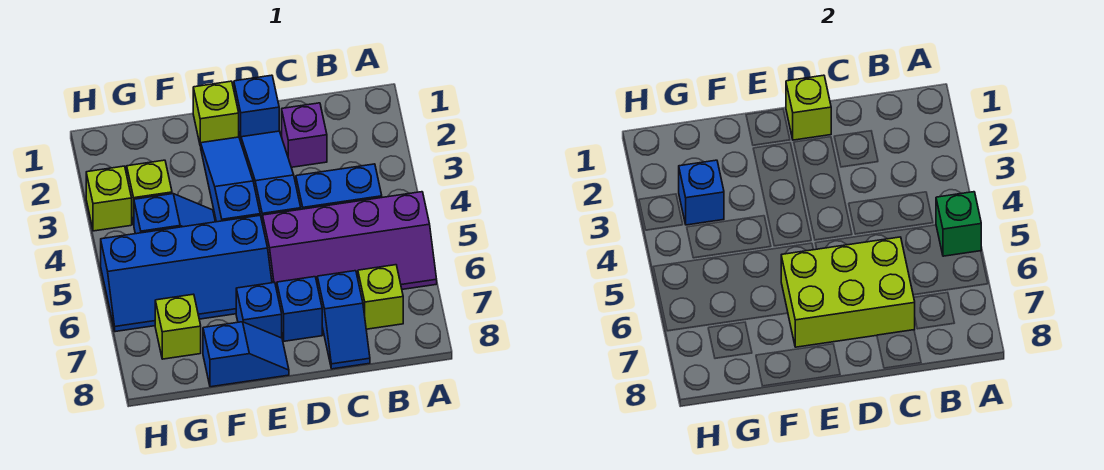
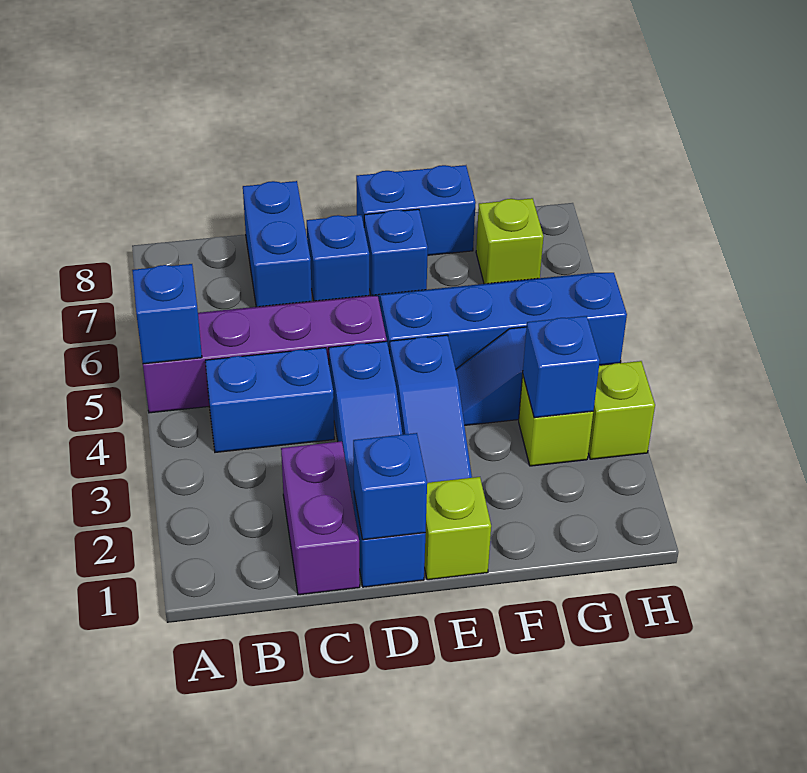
green 1x1 brick [936,192,981,256] -> blue 1x1 brick [132,264,202,364]
lime 1x1 brick [358,265,403,329] -> none
purple 1x1 brick [282,103,327,167] -> purple 1x2 brick [281,441,360,595]
lime 2x3 brick [781,237,915,347] -> none
blue 1x2 slope [317,271,370,369] -> blue 1x2 brick [243,181,312,307]
lime 1x1 brick [786,75,831,140] -> blue 1x1 brick [353,433,427,540]
blue 1x2 slope [203,322,289,387] -> blue 1x2 brick [356,165,476,255]

